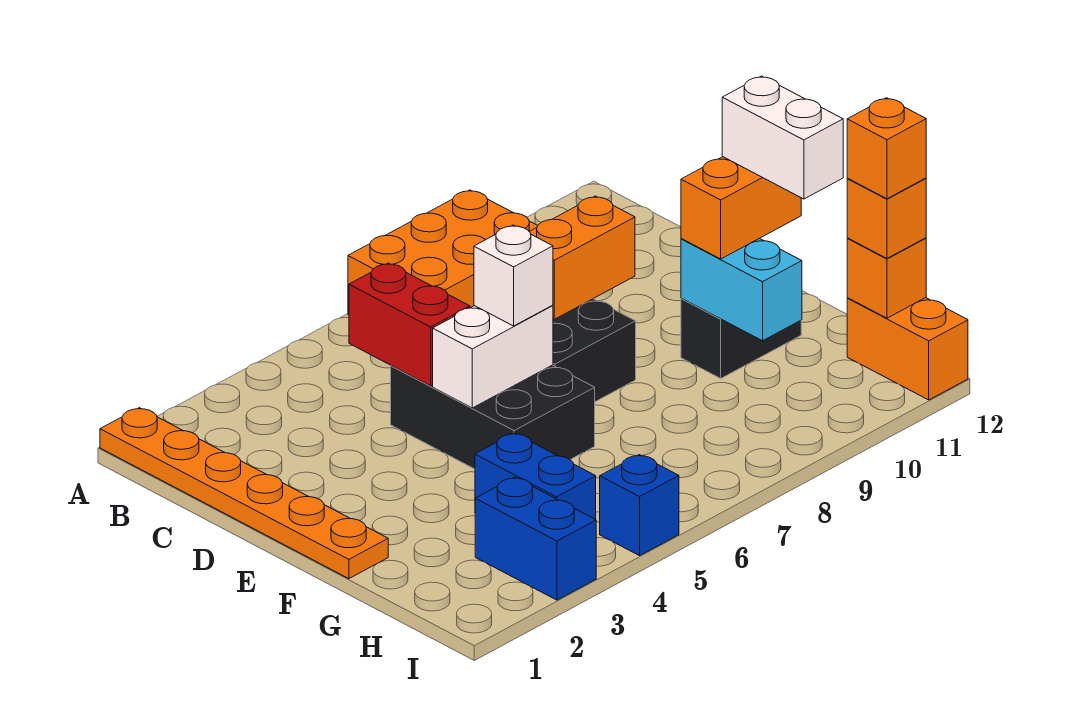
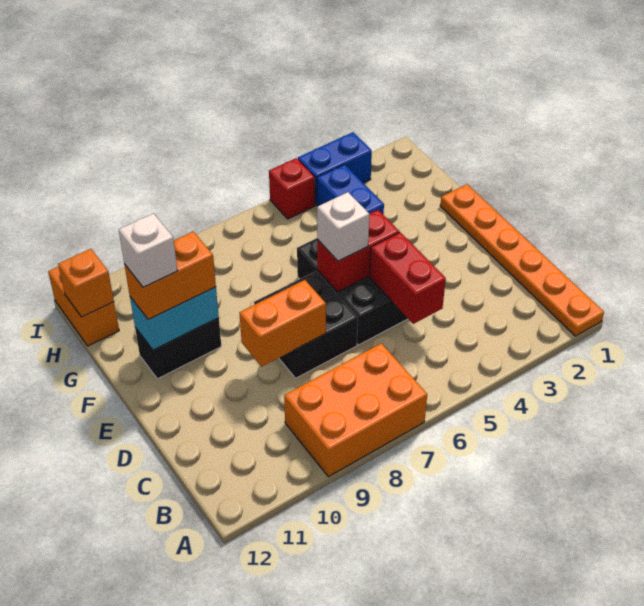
white 1x2 brick [433,305,553,408] -> red 1x2 brick [317,210,399,292]
cyan 1x2 brick [681,238,802,341] -> cyan 1x2 brick turned to [130,287,219,350]
white 1x2 brick [722,76,843,199] -> white 1x1 brick [119,214,177,287]
blue 1x2 brick [475,477,596,600] -> blue 1x2 brick turned to [298,132,372,205]
orange 1x1 brick [847,178,926,258] -> none
orange 1x1 brick [847,98,926,199] -> none
blue 1x1 brick [600,455,679,556] -> red 1x1 brick [269,158,315,219]

